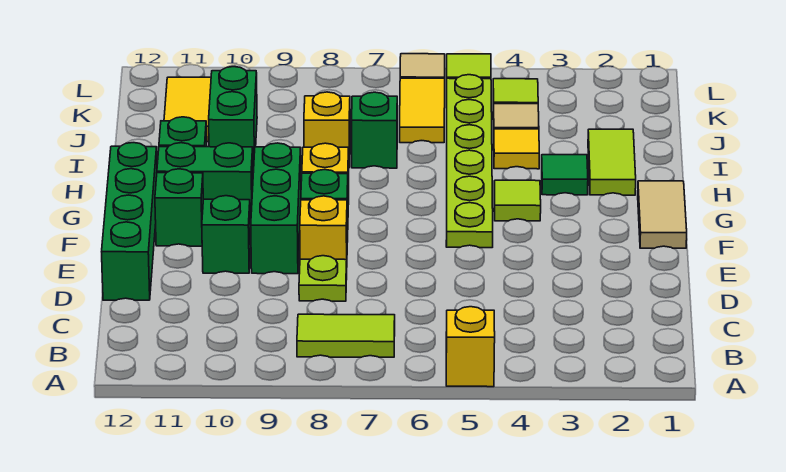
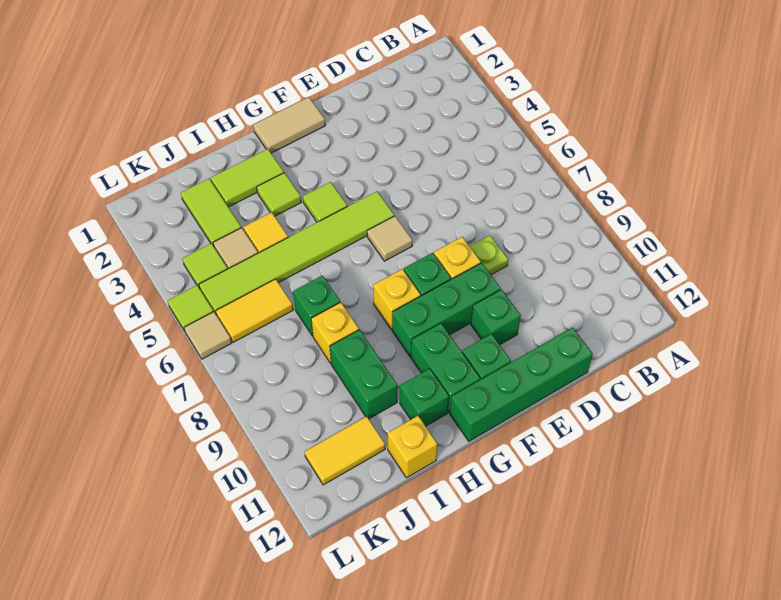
yellow 1x1 brick [446,307,495,387] -> yellow 1x1 brick moved to [388,416,437,478]
lime 1x2 tile [297,314,395,357] -> lime 1x2 tile moved to [181,179,241,246]
lime 1x6 plate [446,75,493,248] -> lime 1x6 tile [199,191,394,314]
none -> tan 1x1 tile [367,216,412,261]
green 1x1 tile [542,155,588,195] -> lime 1x1 tile [257,173,301,216]
green 1x2 brick [209,67,257,168] -> green 1x2 brick turned to [330,330,397,419]

